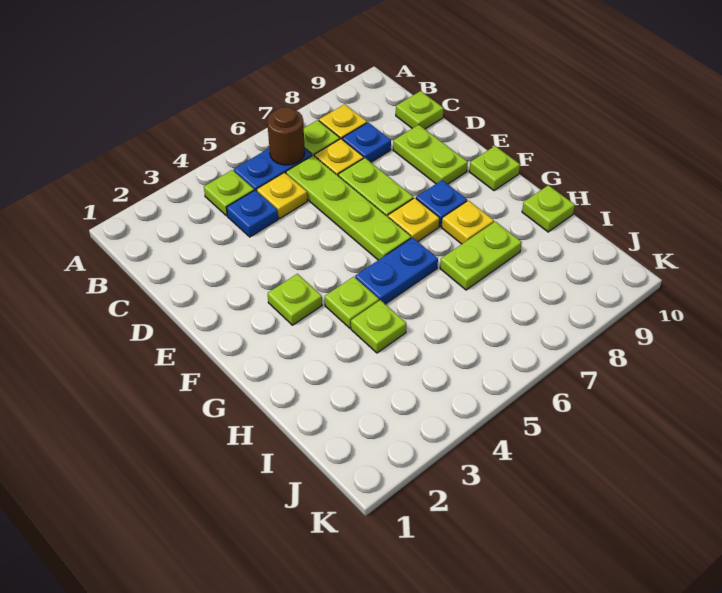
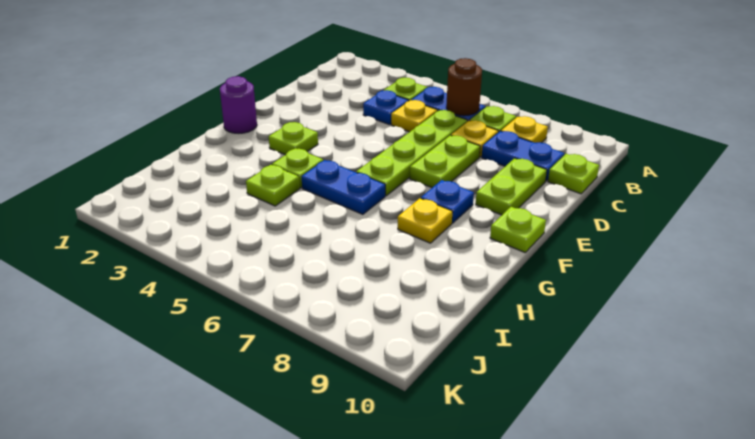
blue 1x1 plate [342,122,391,162] -> blue 1x2 plate [482,131,564,181]
none -> purple 1x1 round brick [220,76,257,133]
yellow 1x1 plate [388,198,440,241] -> none
lime 1x2 plate [440,221,522,290] -> none
lime 1x1 plate [522,185,575,232] -> none

